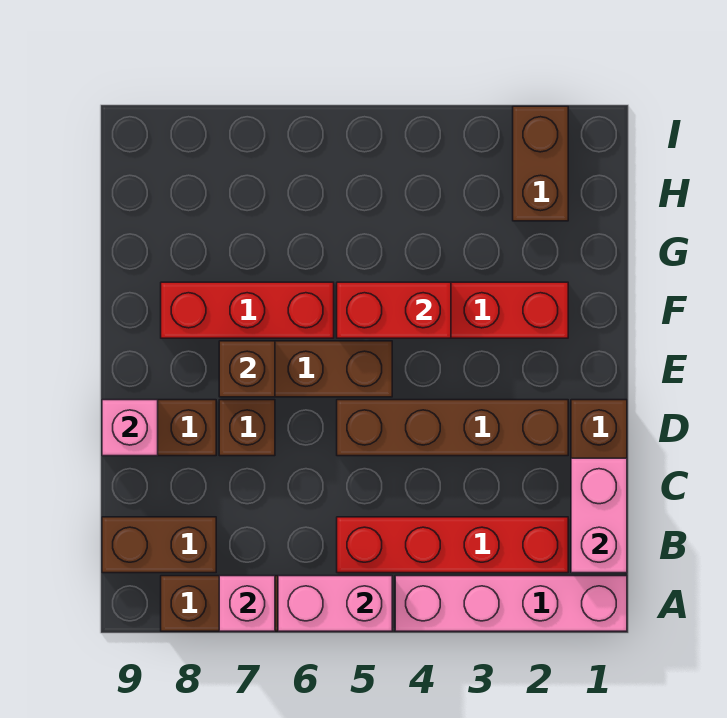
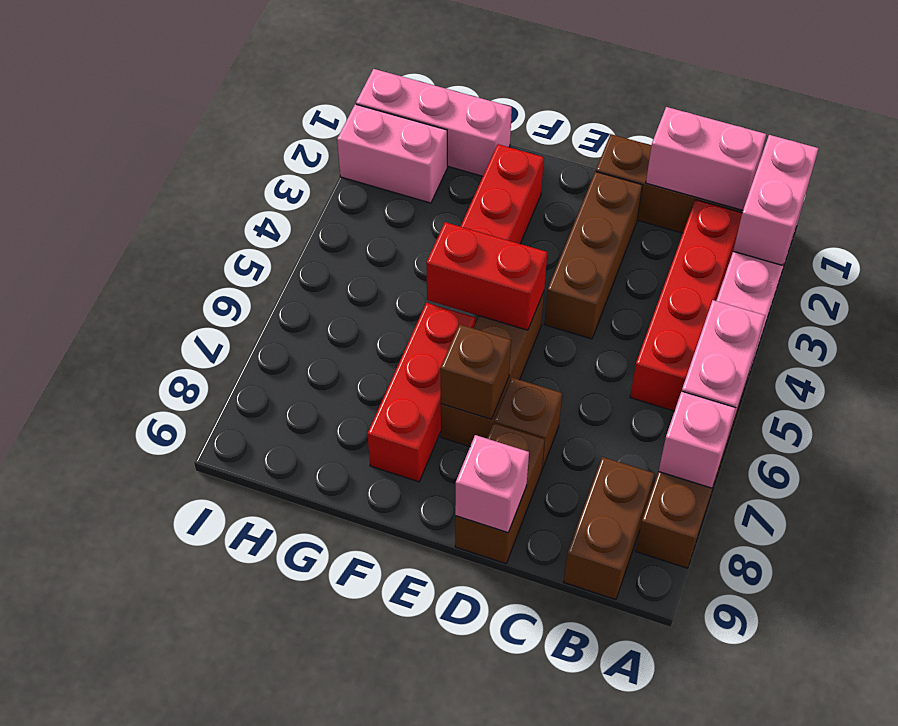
none -> pink 1x2 brick [733,135,819,265]
brown 1x4 brick [337,400,568,456] -> brown 1x3 brick [545,172,642,339]
red 1x2 brick [337,282,451,338] -> red 1x2 brick turned to [426,222,547,330]
none -> pink 1x3 brick [356,69,512,176]
brown 1x2 brick [513,106,568,221] -> pink 1x2 brick [337,104,447,203]

